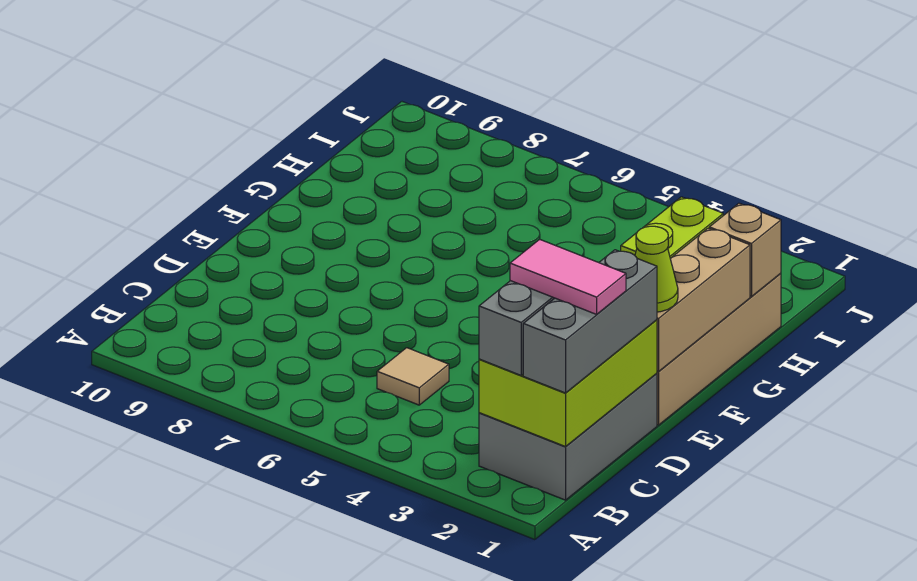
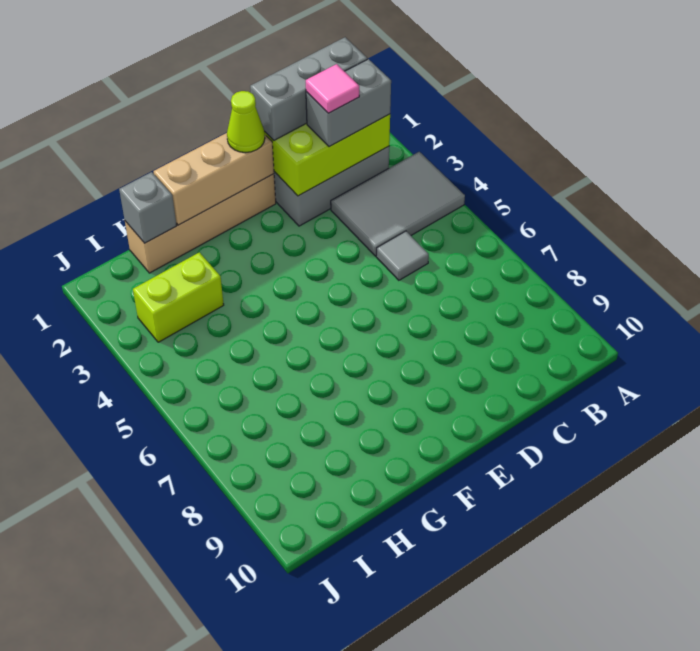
none -> grey 2x3 tile [331,152,465,256]
pink 1x2 tile [510,239,626,314] -> pink 1x1 tile [306,64,359,113]
tan 1x1 tile [377,348,449,405] -> grey 1x1 tile [376,231,429,280]
tan 1x1 brick [709,203,781,297] -> grey 1x1 brick [119,172,177,243]

